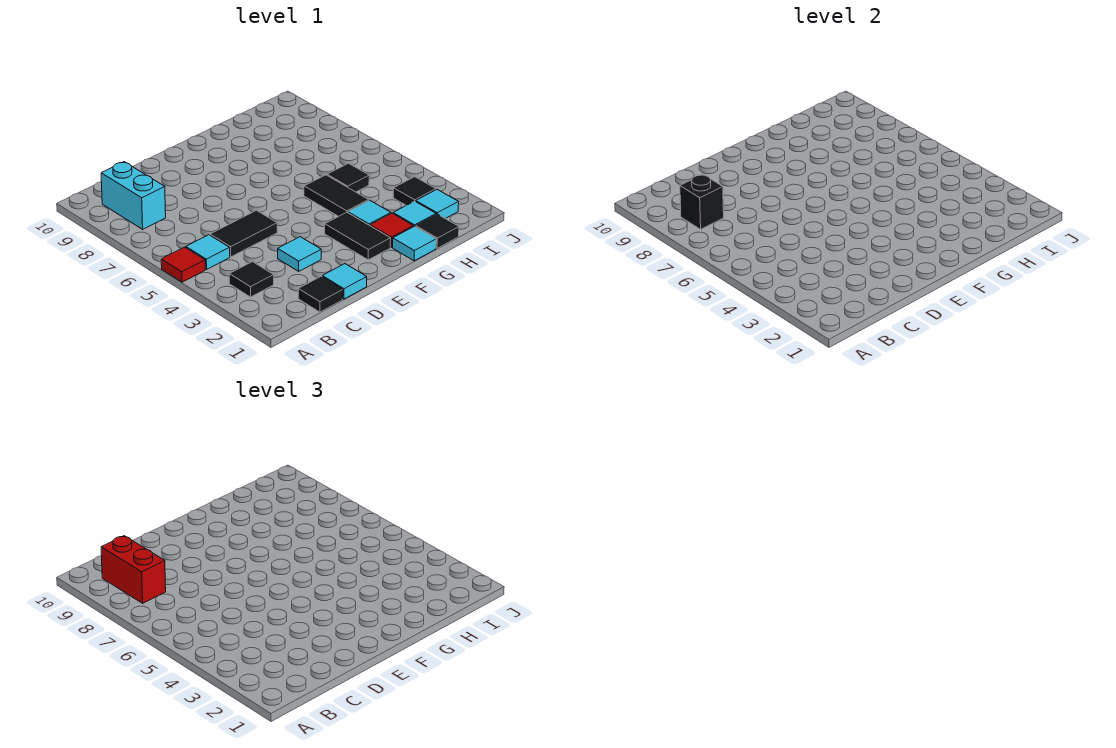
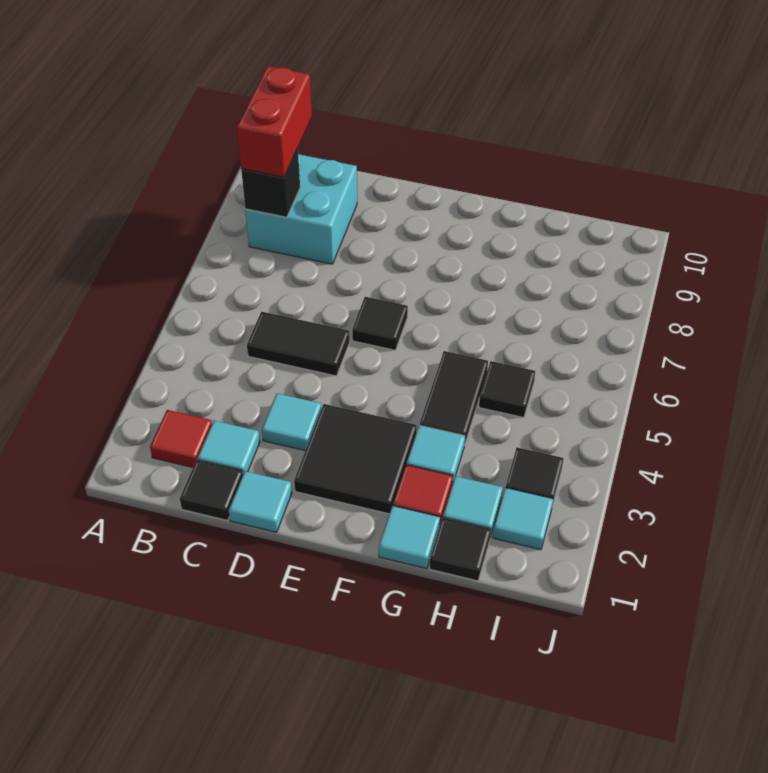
red 1x1 tile [161,247,205,282] -> red 1x1 tile moved to [150,410,212,467]
black 1x1 tile [229,262,274,297] -> black 1x1 tile moved to [352,297,408,350]
cyan 1x1 tile [186,235,230,269] -> cyan 1x1 tile moved to [198,421,260,474]
cyan 1x2 brick [101,162,166,229] -> cyan 2x2 brick [245,154,357,264]
black 1x2 tile [325,212,391,260] -> black 2x2 tile [294,404,417,514]

